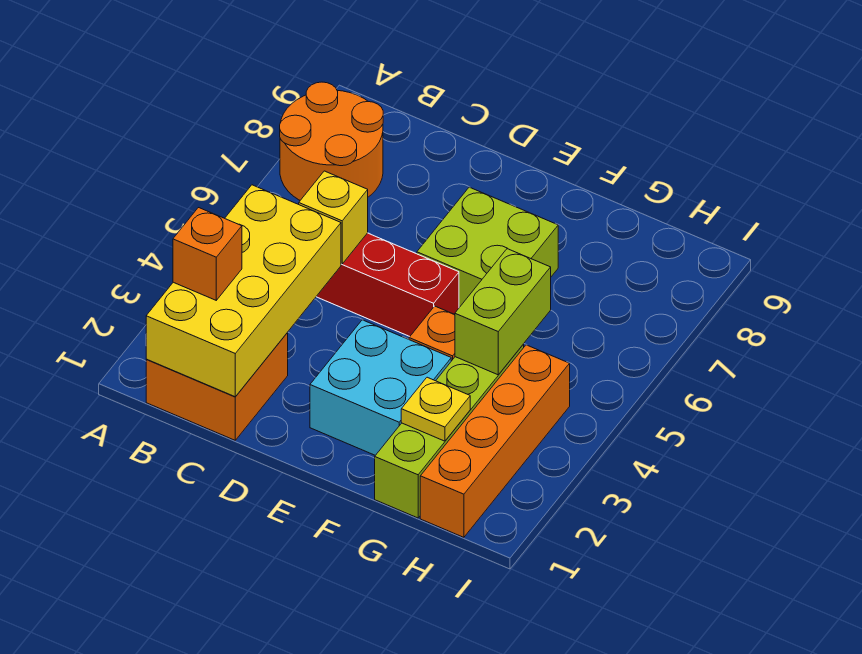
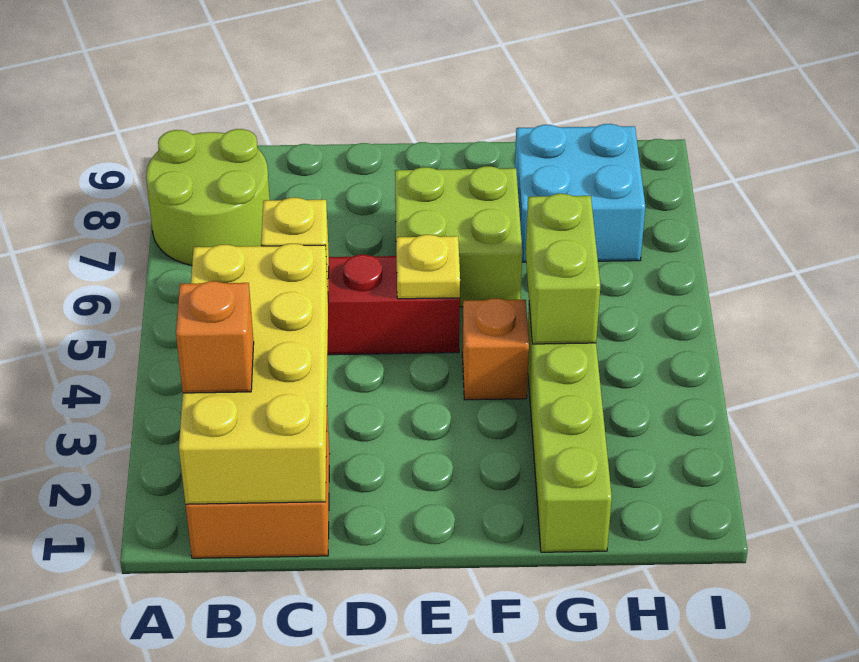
orange 2x2 round brick [280,82,383,200] -> lime 2x2 round brick [146,129,270,266]
cyan 2x2 brick [310,320,451,455] -> cyan 2x2 brick moved to [515,124,645,262]
yellow 1x1 plate [401,377,470,441] -> yellow 1x1 plate moved to [396,235,460,299]
orange 1x4 brick [420,345,570,537] -> none

